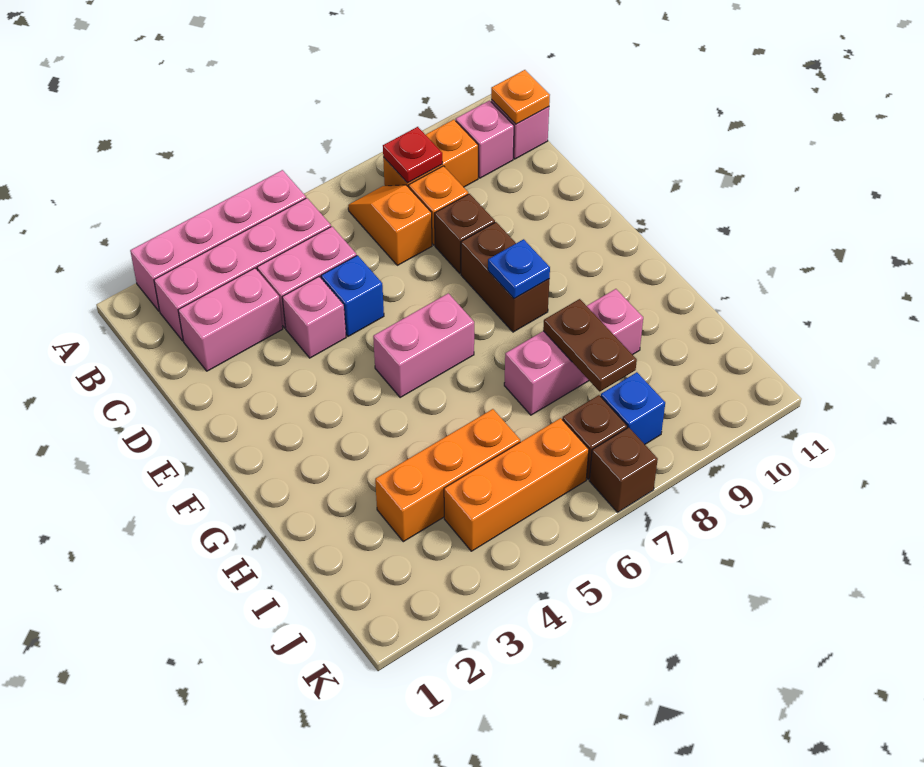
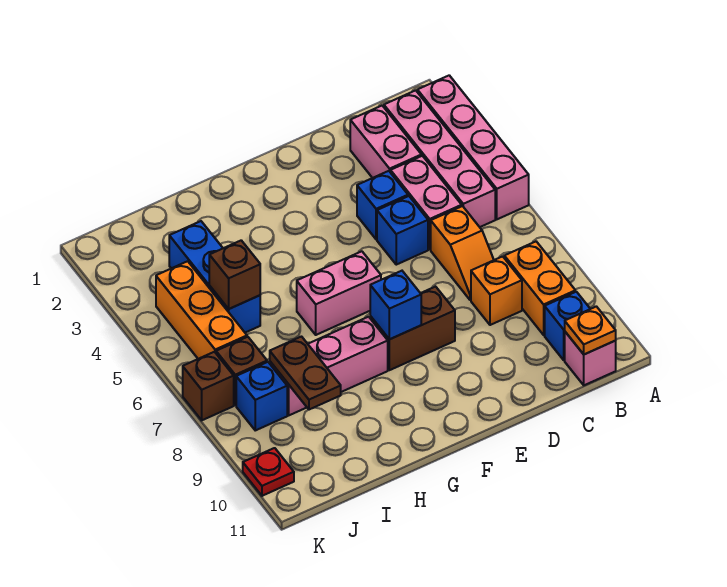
orange 1x2 slope [348,185,432,265] -> orange 1x2 slope turned to [431,206,494,300]
red 1x1 plate [383,127,442,183] -> red 1x1 plate moved to [243,448,294,496]
pink 1x1 brick [456,101,514,178] -> blue 1x1 brick [545,292,590,360]
pink 1x1 brick [282,277,346,358] -> blue 1x1 brick [357,171,408,240]
brown 1x1 brick [435,194,495,273] -> brown 1x1 brick moved to [209,240,260,309]
pink 1x2 brick [373,293,474,398] -> pink 1x2 brick turned to [297,251,381,335]
blue 1x1 plate [488,239,550,299] -> blue 1x1 brick [370,271,421,339]
pink 1x3 brick [504,289,643,415] -> pink 1x3 brick turned to [270,317,388,415]
brown 1x2 plate [543,299,637,391] -> brown 1x2 plate turned to [270,337,341,410]
orange 1x3 brick [375,409,520,542] -> blue 1x3 brick [169,221,260,333]

